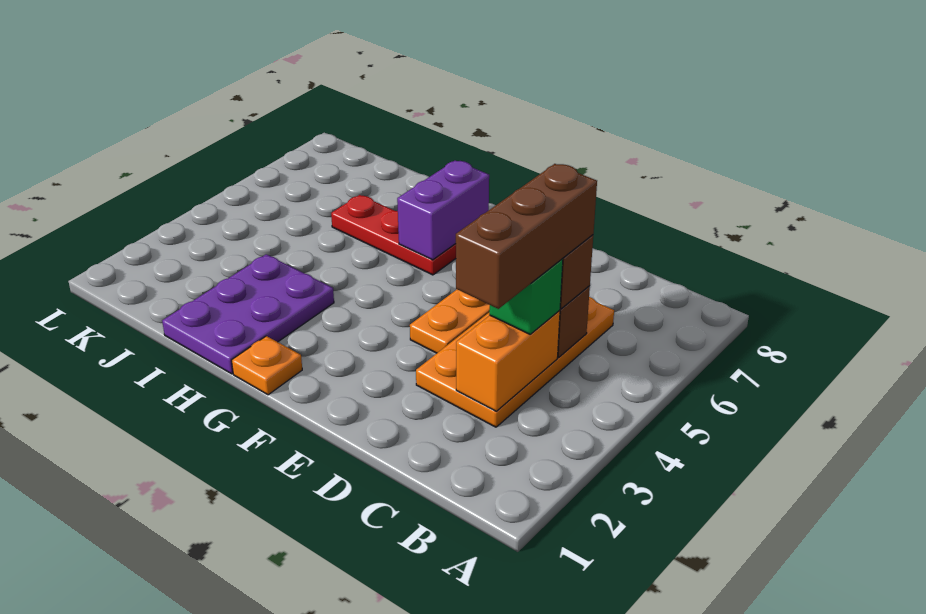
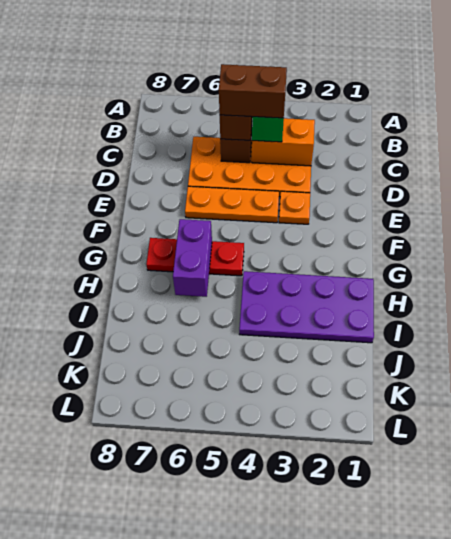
brown 1x3 brick [456,164,597,309] -> brown 1x2 brick [219,64,287,118]
orange 1x1 plate [232,336,302,395] -> orange 1x1 plate moved to [279,191,310,224]
red 1x3 plate [331,195,456,275] -> red 1x3 plate turned to [146,238,244,276]
purple 1x2 brick [397,160,489,260] -> purple 1x2 brick turned to [173,219,212,297]
purple 2x3 plate [162,254,334,374] -> purple 2x4 plate [239,271,374,343]

